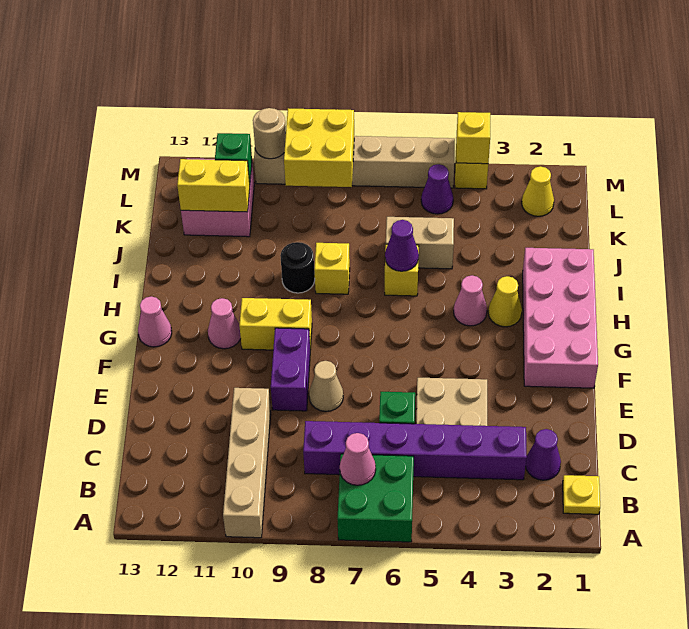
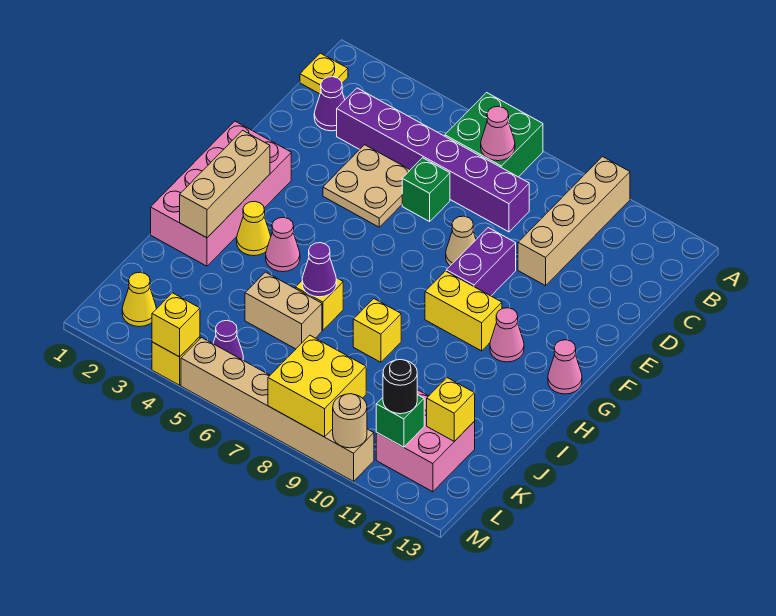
none -> tan 1x3 brick [180,130,270,238]
black 1x1 round brick [280,242,315,293] -> black 1x1 round brick moved to [383,359,417,414]
yellow 1x2 brick [177,159,250,212] -> yellow 1x1 brick [427,378,475,441]

